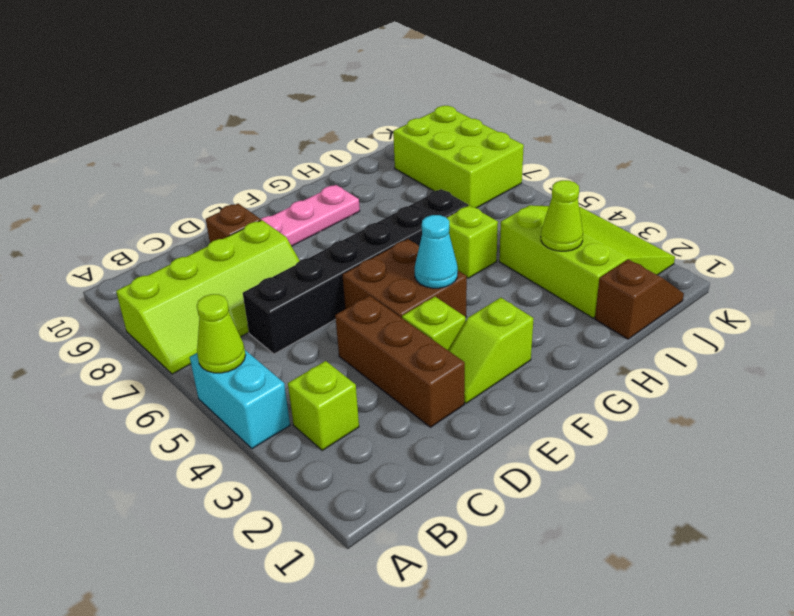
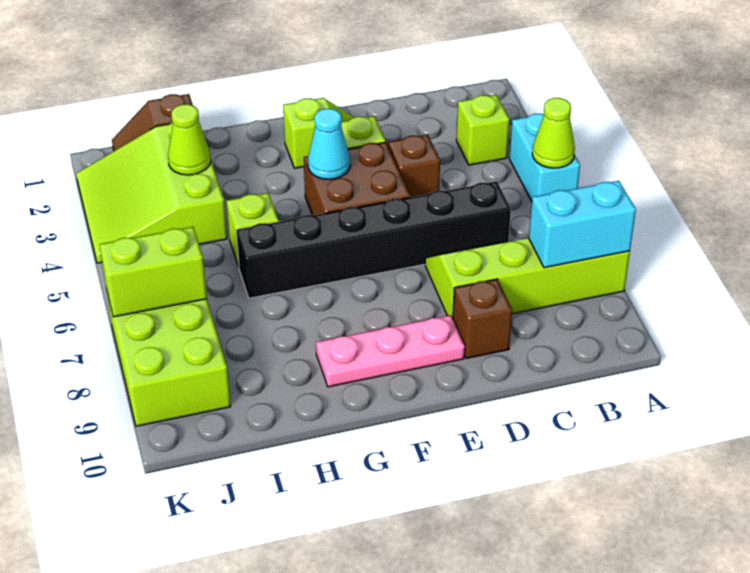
none -> cyan 1x2 brick [529,181,636,268]
brown 1x3 brick [335,296,465,427] -> brown 1x1 brick [388,135,440,197]
none -> lime 1x2 brick [100,227,207,317]

